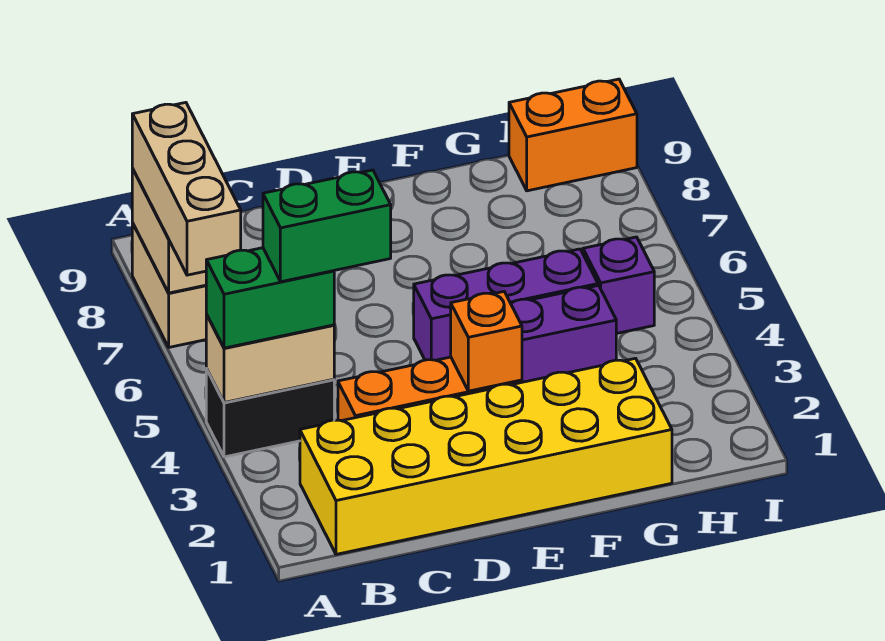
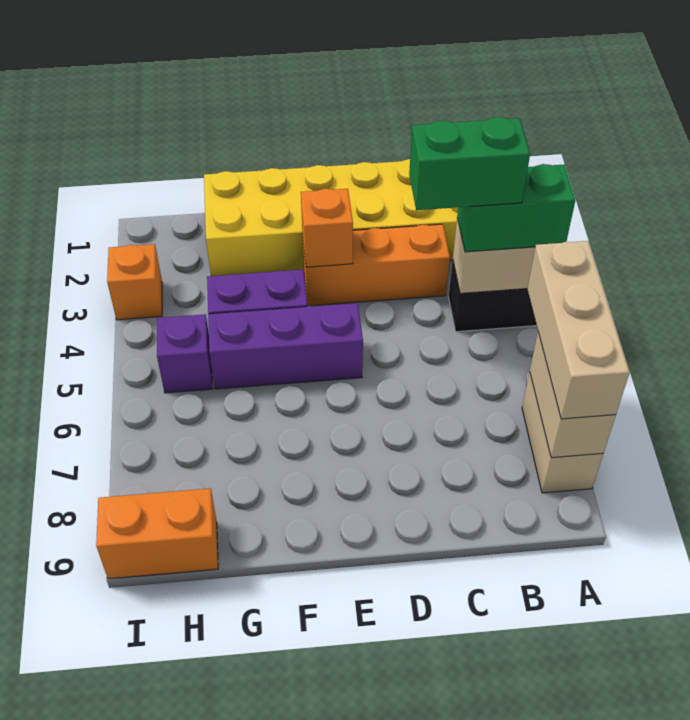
none -> orange 1x1 brick [107,244,162,320]

